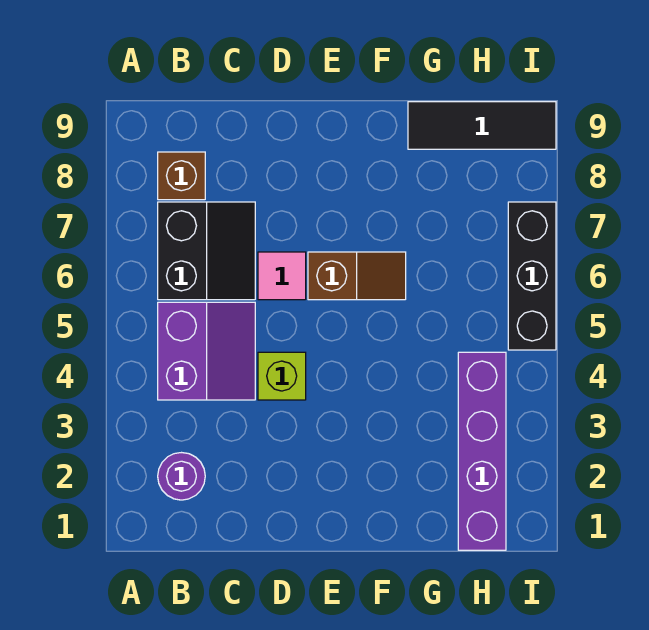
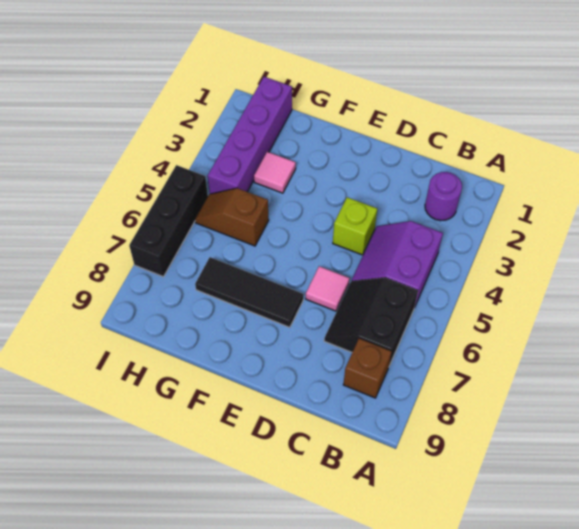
brown 1x2 slope [308,252,406,300] -> brown 1x2 slope moved to [195,188,269,246]
none -> pink 1x1 tile [254,152,296,193]
black 1x3 tile [408,102,556,149] -> black 1x3 tile moved to [195,257,304,327]

